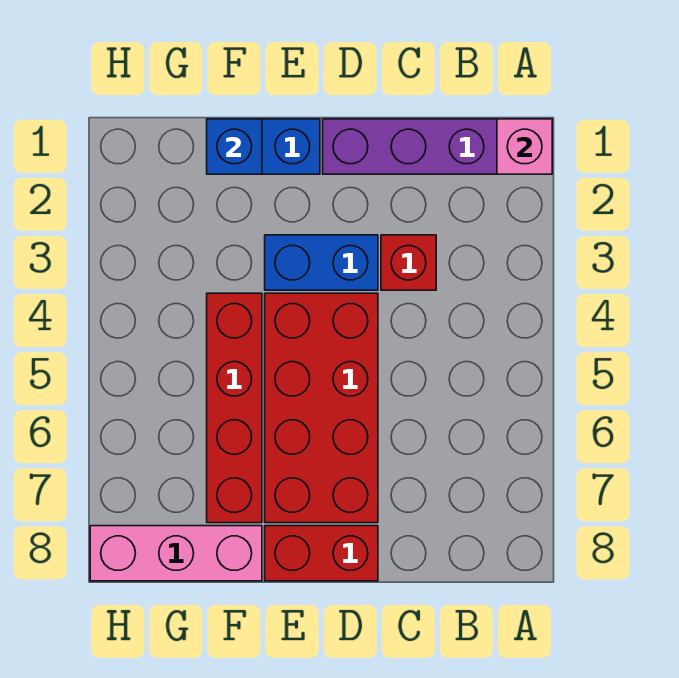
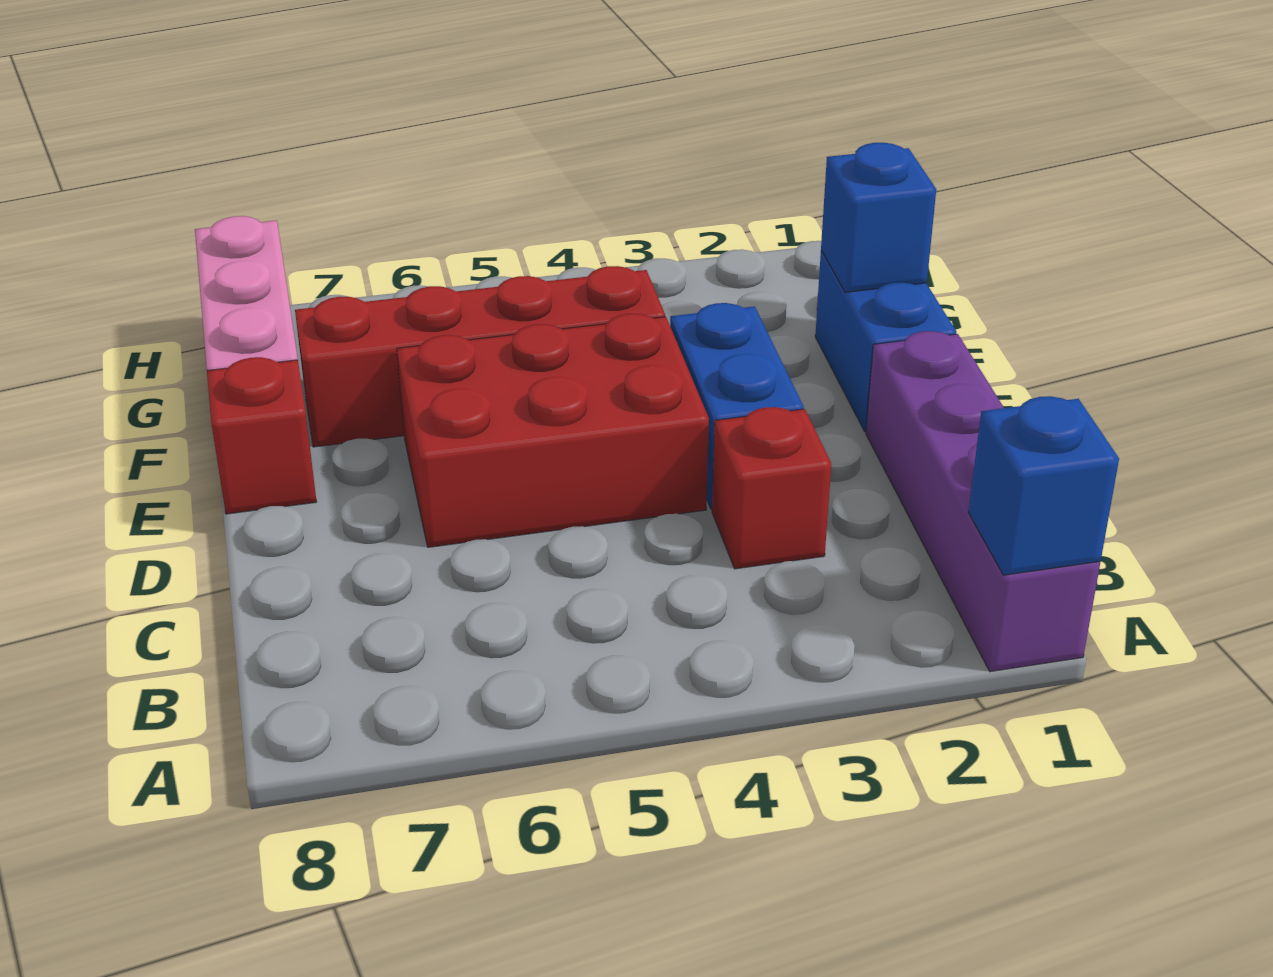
pink 1x1 brick [497,119,552,174] -> blue 1x1 brick [968,396,1119,575]
red 2x4 brick [265,293,378,523] -> red 2x3 brick [397,314,709,547]
red 1x2 brick [265,526,378,581] -> red 1x1 brick [207,357,317,514]

